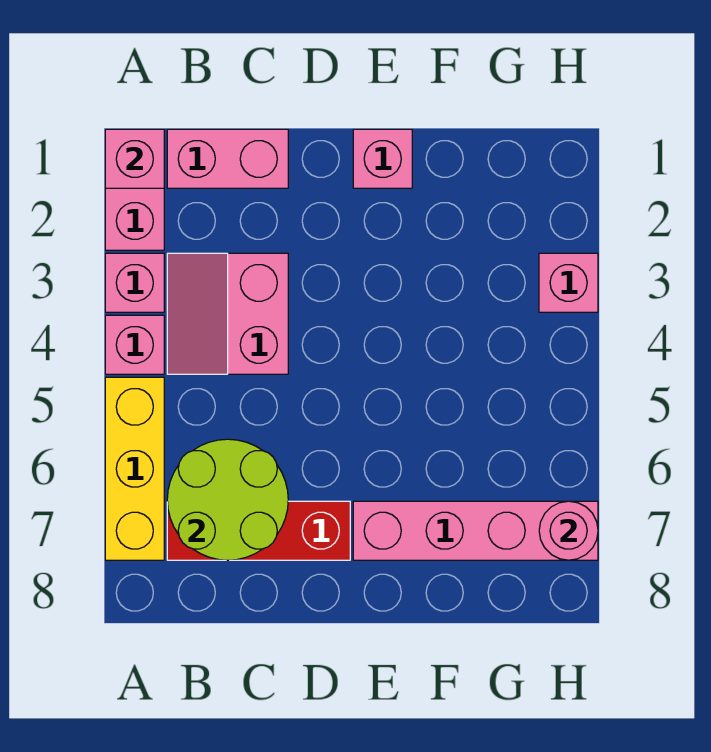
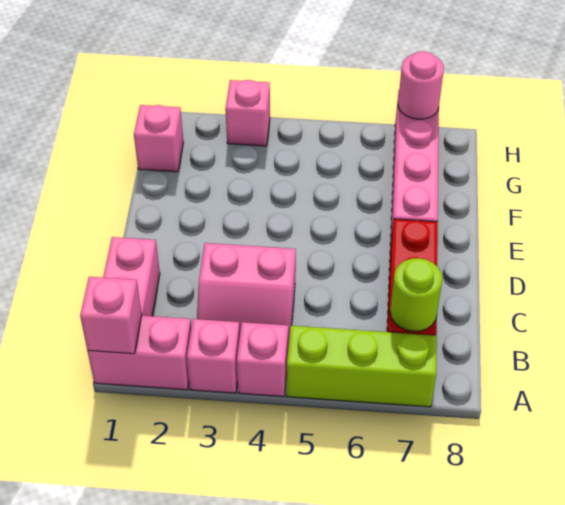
yellow 1x3 brick [105,377,164,560] -> lime 1x3 brick [287,326,437,407]
lime 2x2 round brick [167,439,288,560] -> lime 1x1 round brick [390,258,442,331]
pink 1x1 brick [353,129,412,188] -> pink 1x1 brick moved to [134,105,183,172]

